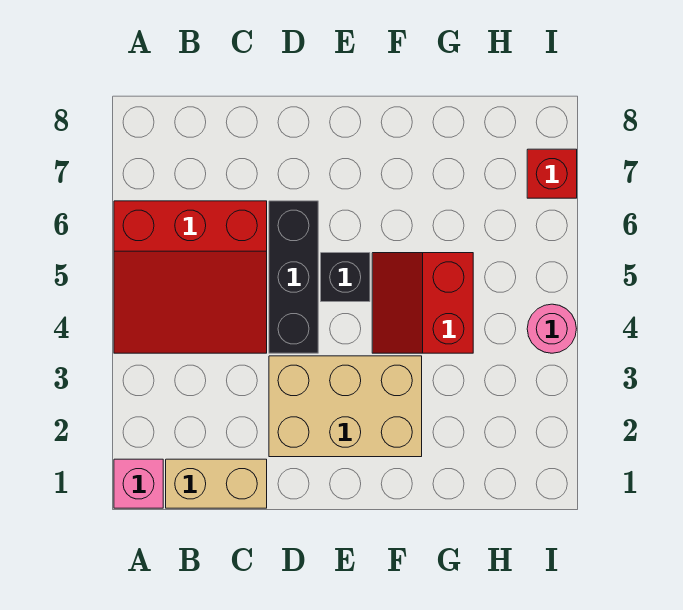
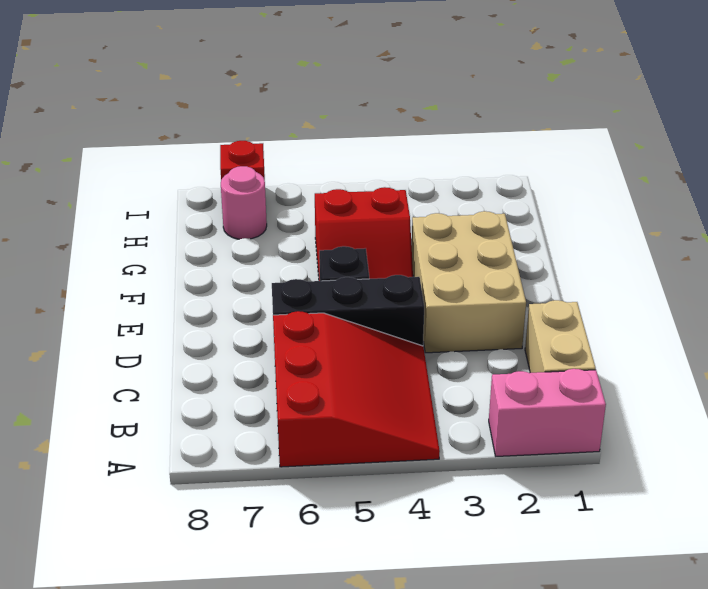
pink 1x1 brick [114,459,163,508] -> pink 1x2 brick [489,369,606,456]
pink 1x1 round brick [527,304,576,353] -> pink 1x1 round brick moved to [221,166,267,239]

